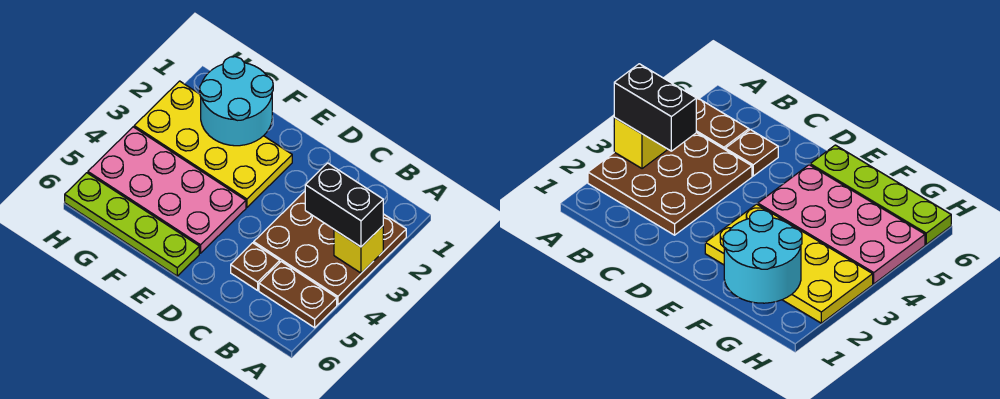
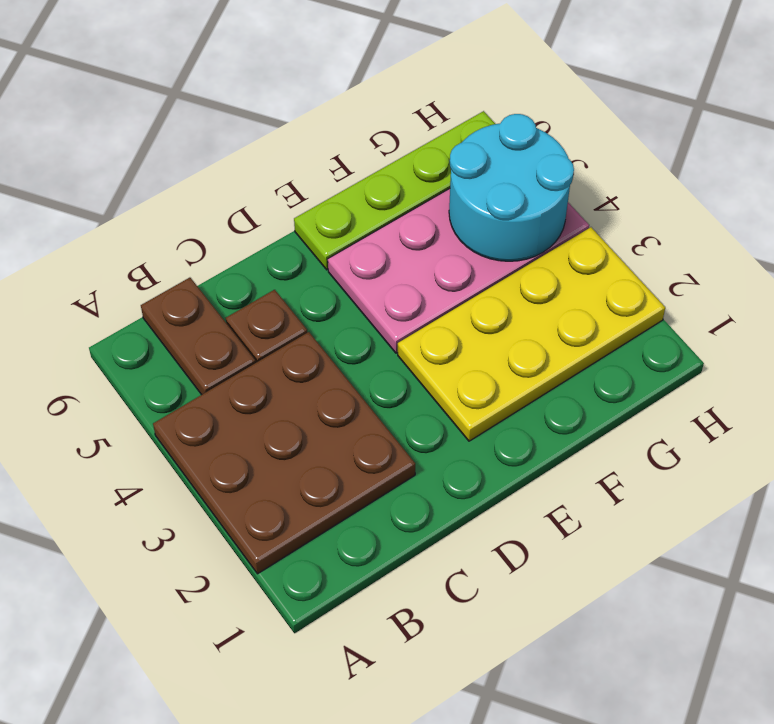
yellow 1x1 brick [334,226,383,273] -> none
black 1x2 brick [305,163,383,247] -> none
brown 1x2 plate [259,262,337,328] -> brown 1x2 plate turned to [141,278,256,395]
cyan 2x2 round brick [200,57,273,146] -> cyan 2x2 round brick moved to [449,114,574,261]

